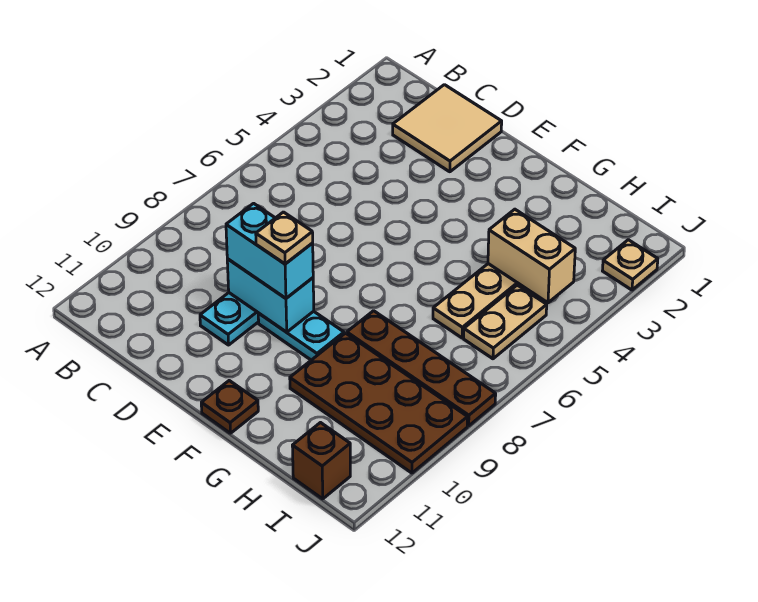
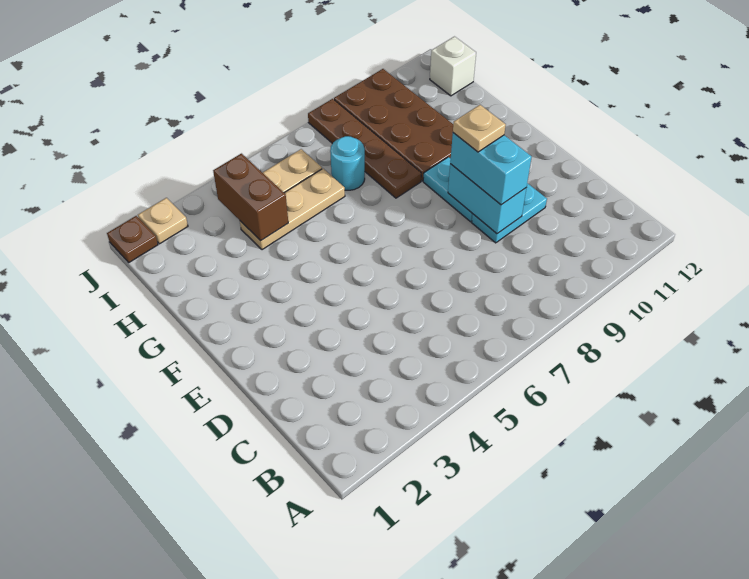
tan 2x2 tile [393,85,502,172] -> none
brown 1x1 plate [201,381,258,433] -> brown 1x1 plate moved to [107,216,158,262]
tan 1x2 brick [488,209,575,303] -> brown 1x2 brick [213,154,288,241]
none -> cyan 1x1 round brick [330,136,365,190]
brown 1x1 brick [292,423,350,499] -> white 1x1 brick [430,37,476,96]

